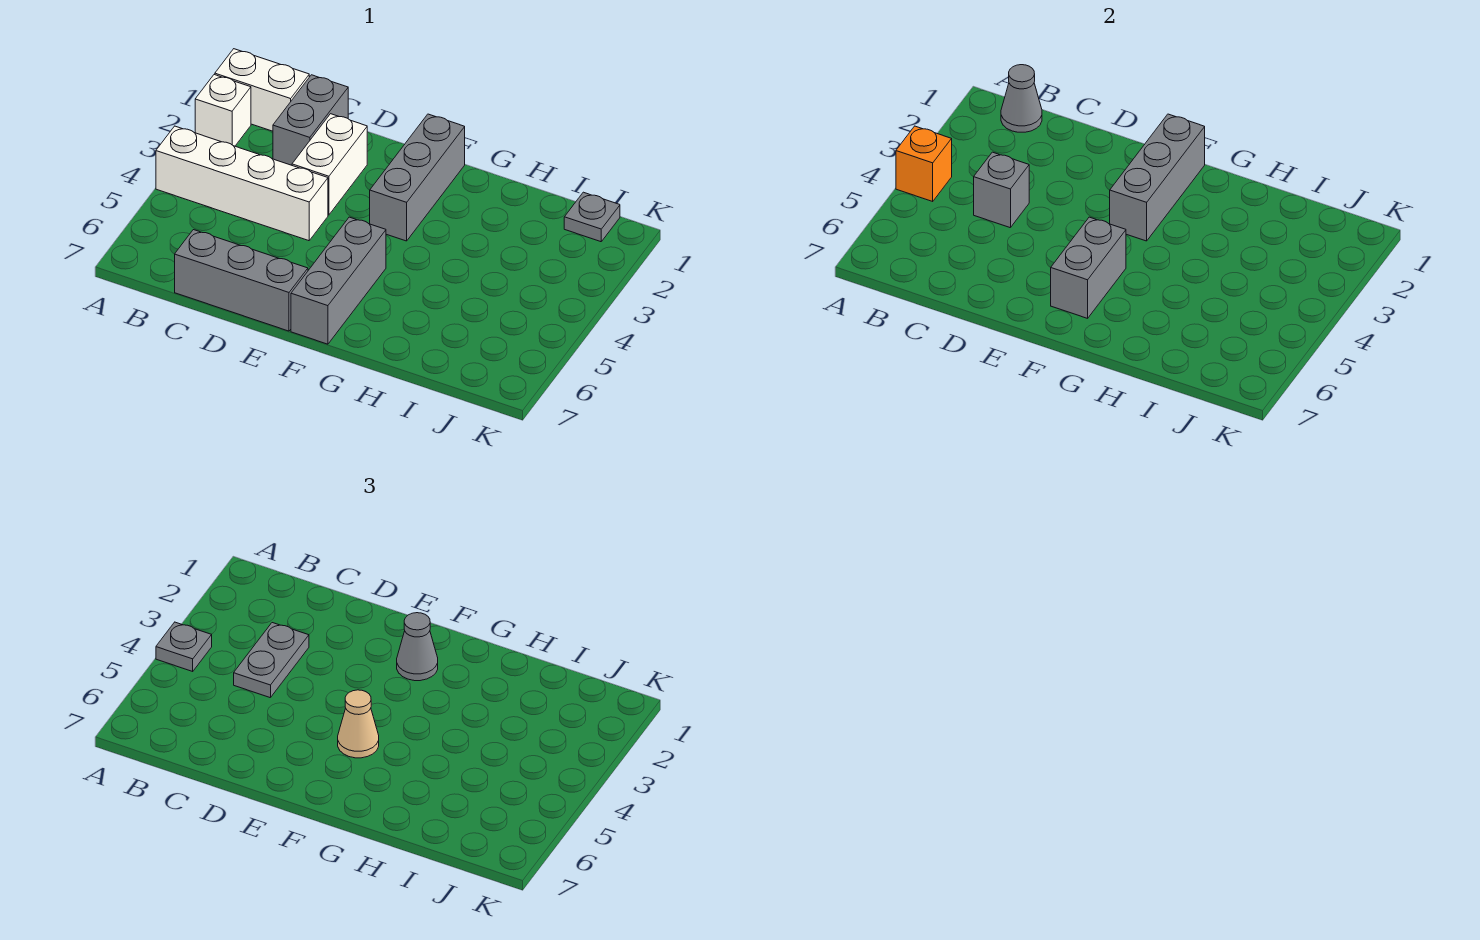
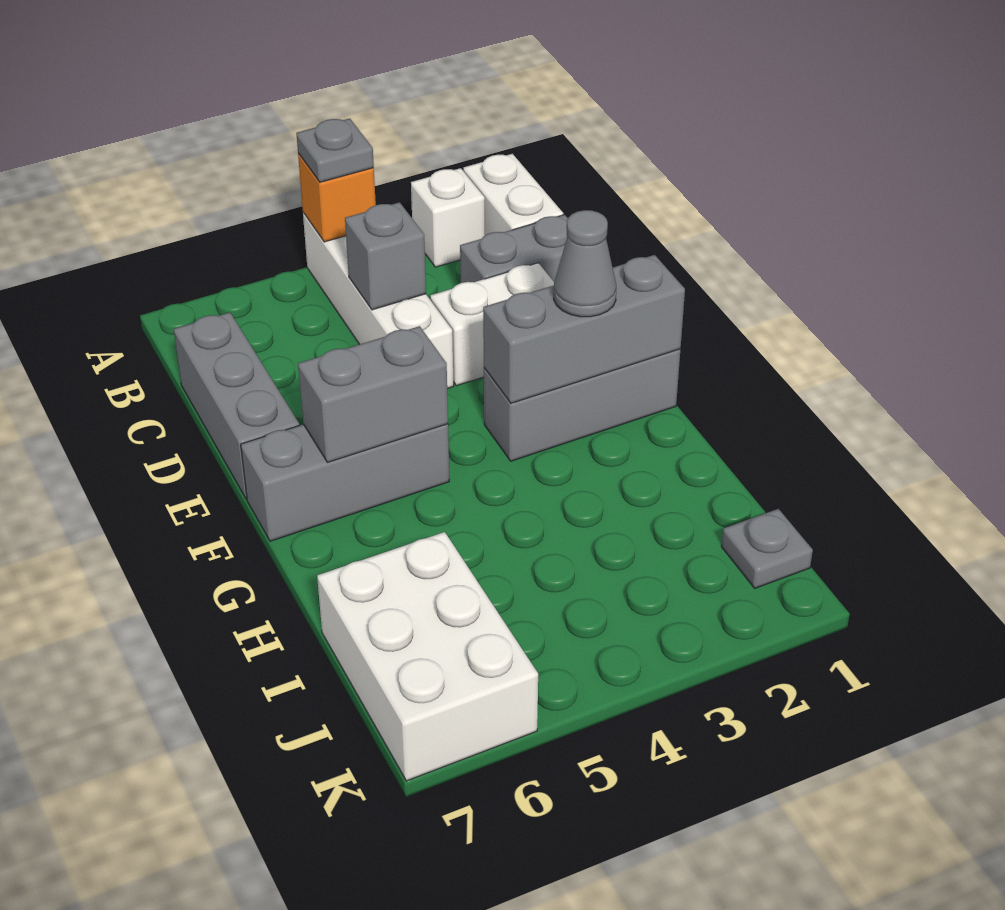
grey 1x1 cone [1001,65,1042,132] -> none
grey 1x2 plate [234,623,309,698] -> none
tan 1x1 cone [338,690,379,758] -> none
none -> white 2x3 brick [317,532,538,781]

